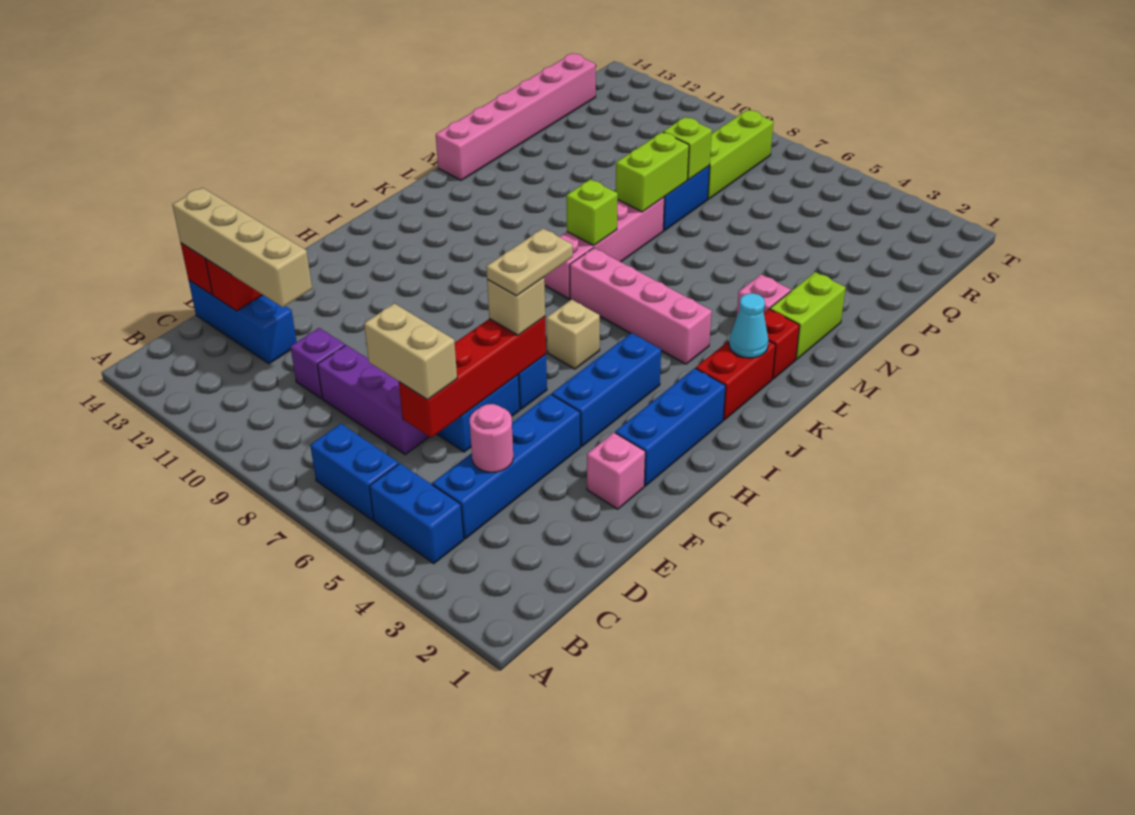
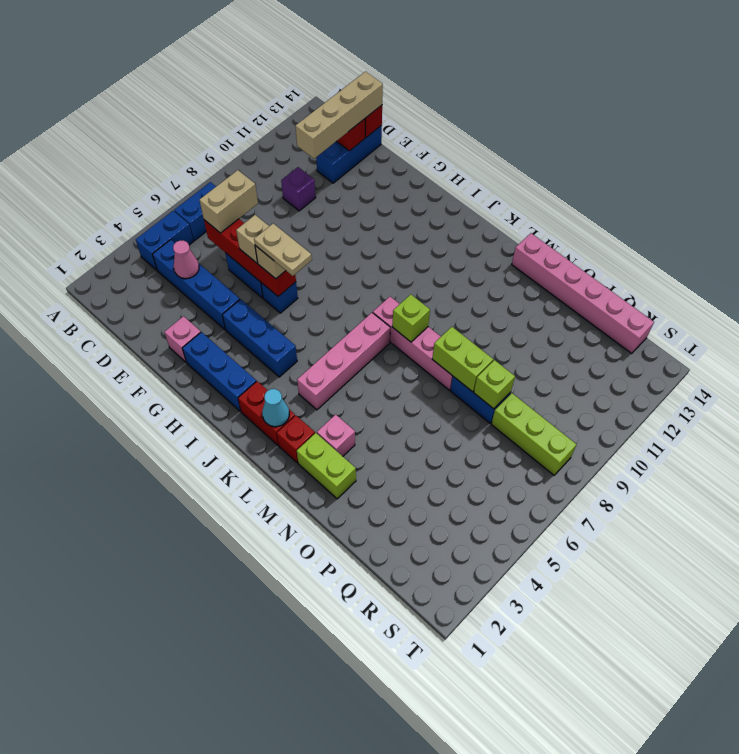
pink 1x1 round brick [470,404,513,472] -> pink 1x1 cone [173,241,199,278]
purple 1x3 brick [317,345,429,455] -> none
tan 1x1 brick [546,299,600,369] -> tan 1x1 brick moved to [236,215,269,263]

